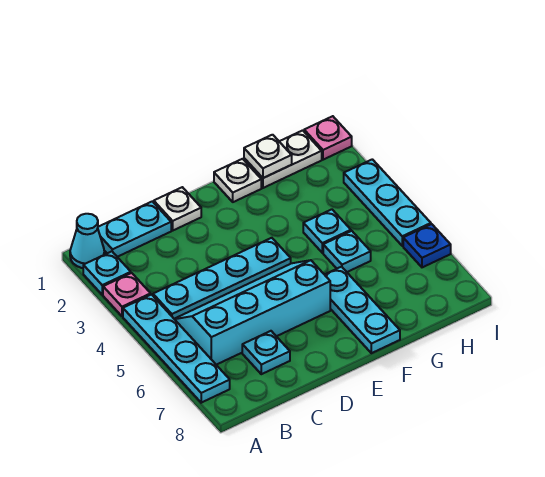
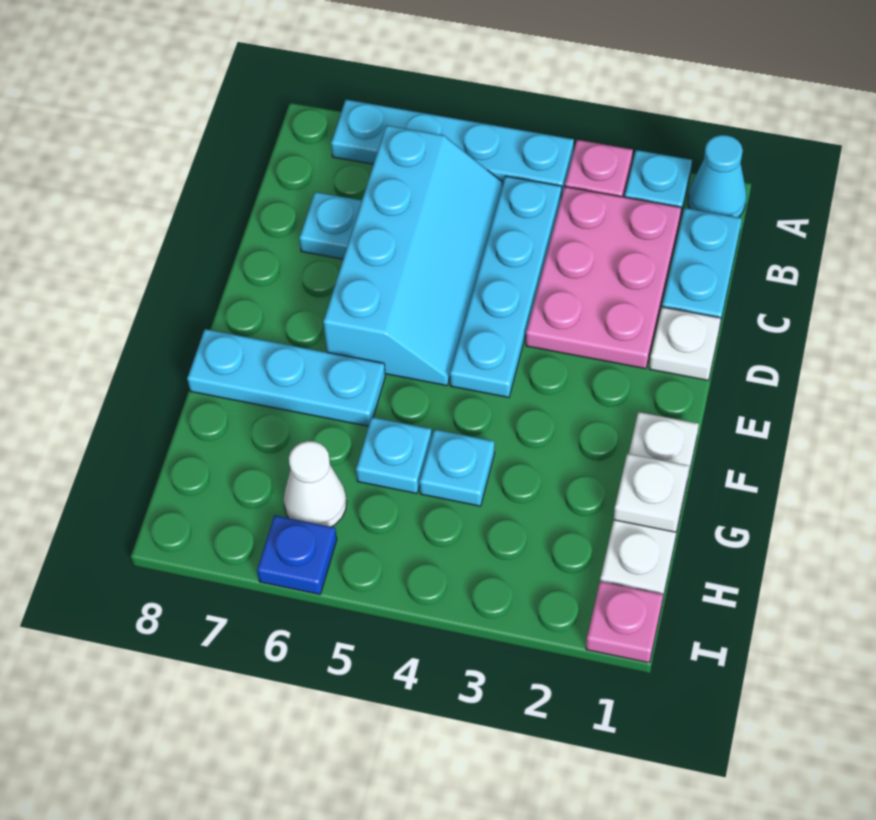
none -> pink 2x3 plate [526,187,681,369]
none -> white 1x1 cone [284,441,347,527]
cyan 1x3 plate [344,159,431,246] -> none

